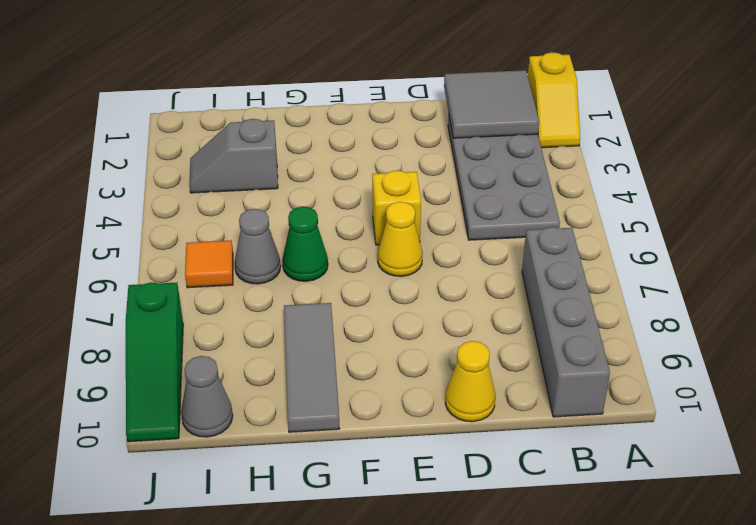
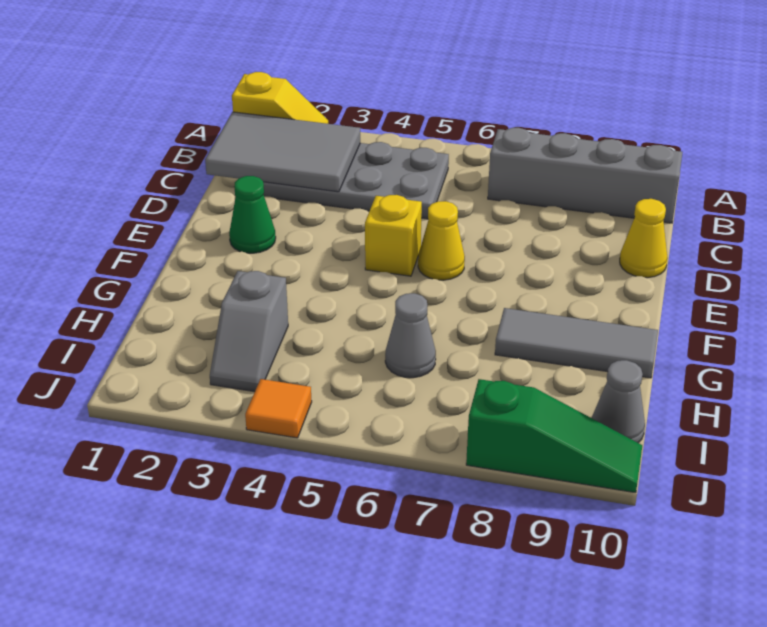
grey 2x2 tile [444,70,539,138] -> grey 2x3 tile [205,112,360,192]
green 1x1 cone [282,206,328,281] -> green 1x1 cone moved to [229,176,276,253]
orange 1x1 tile [185,241,233,288] -> orange 1x1 tile moved to [245,379,312,438]

